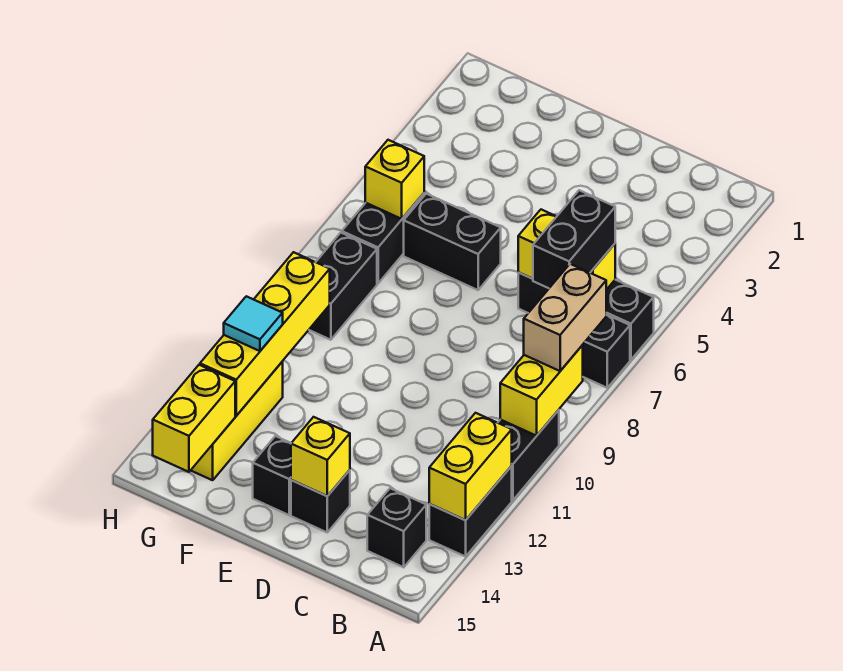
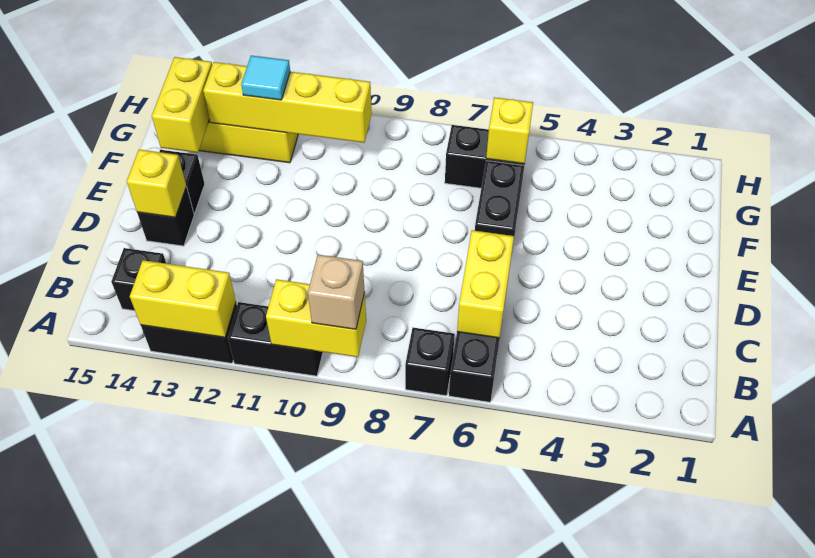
tan 1x2 brick [524,264,606,371] -> tan 1x1 brick [308,255,365,329]
black 1x2 brick [533,190,615,288] -> none
black 1x2 brick [309,233,377,340] -> none
yellow 1x2 brick [153,365,235,472] -> yellow 1x2 brick turned to [152,57,212,153]

